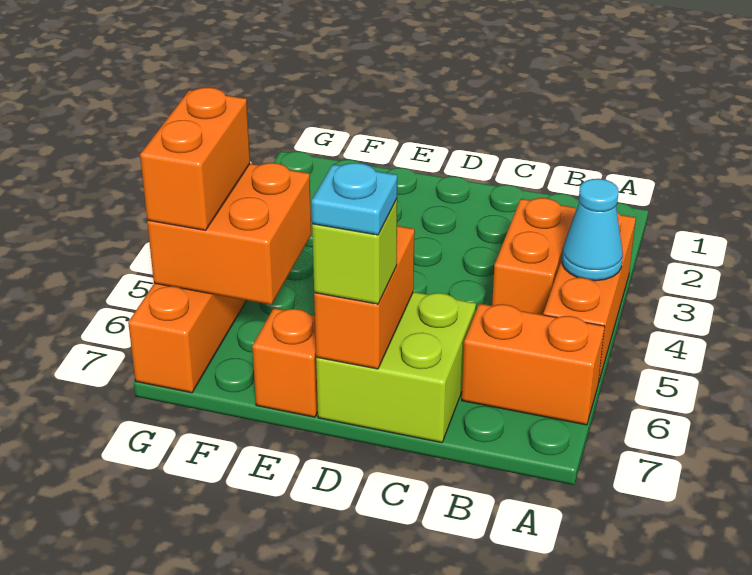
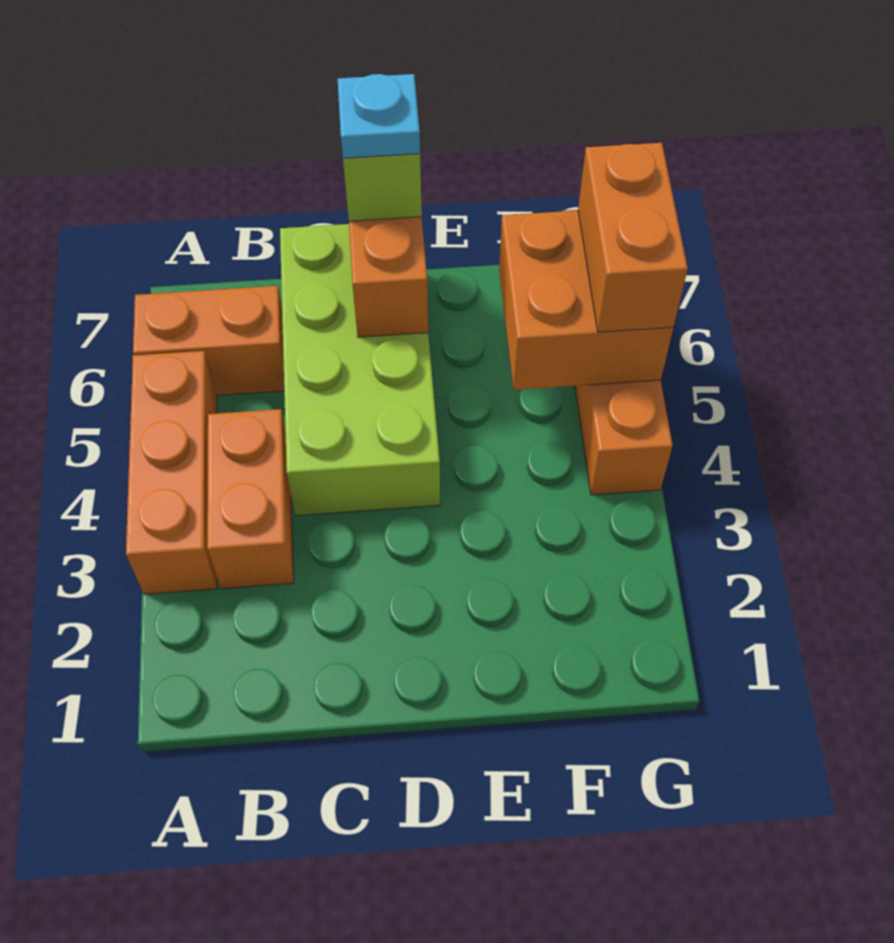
cyan 1x1 cone [562,179,623,281] -> none
lime 2x2 brick [316,292,476,443] -> lime 2x4 brick [280,224,440,516]
orange 1x1 brick [252,308,318,417] -> none

